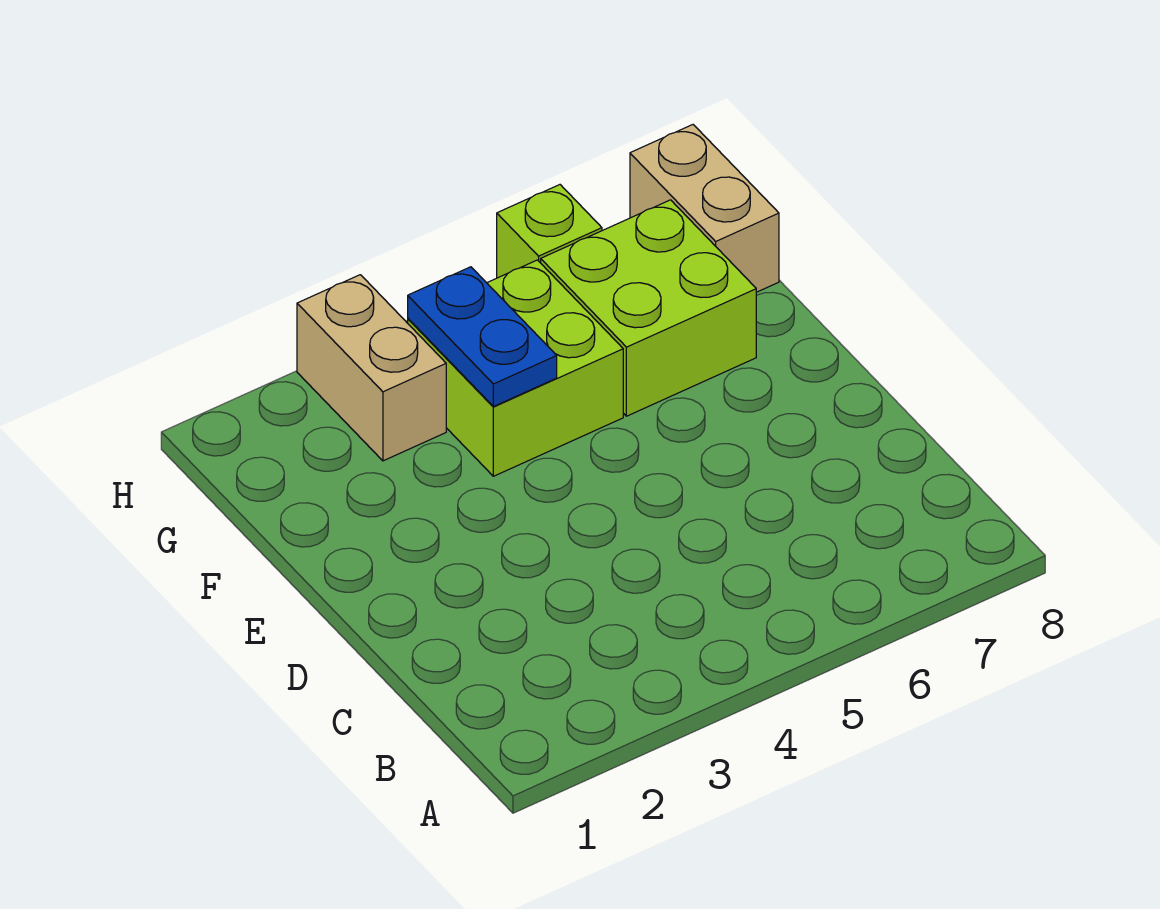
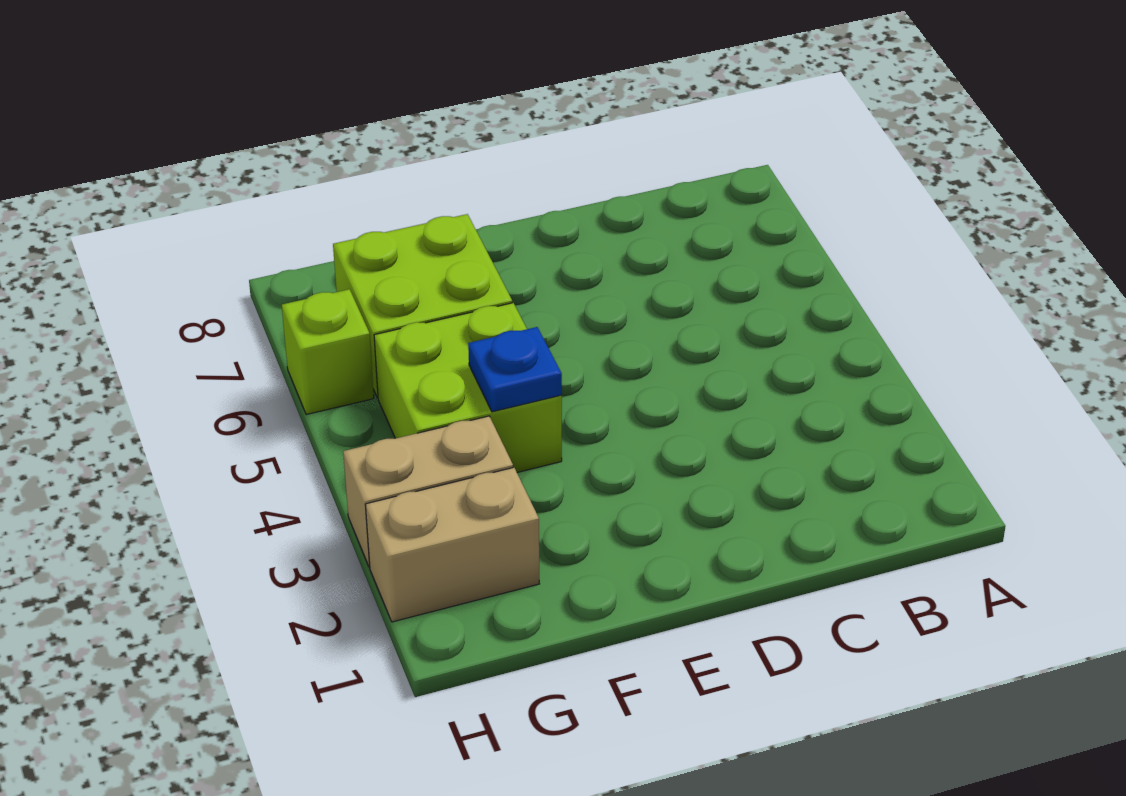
blue 1x2 plate [408,267,557,406] -> blue 1x1 plate [468,327,562,412]
tan 1x2 brick [630,125,779,292] -> tan 1x2 brick moved to [365,468,539,622]

